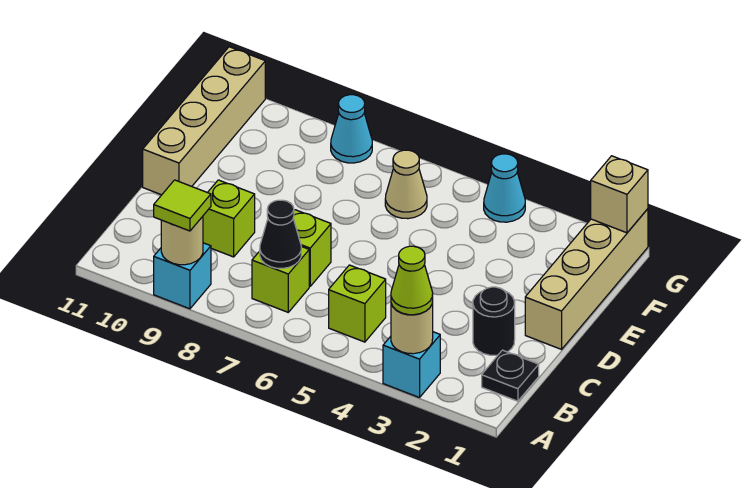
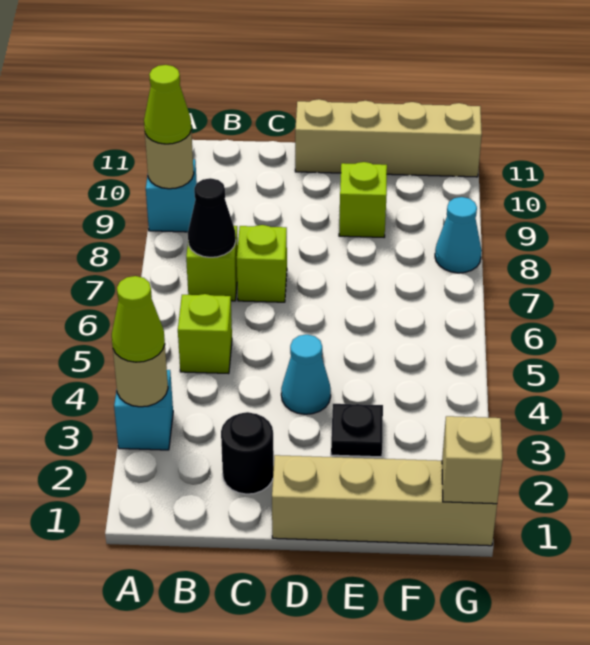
lime 1x1 tile [154,180,211,231] -> lime 1x1 cone [144,65,191,144]
black 1x1 plate [482,350,539,401] -> black 1x1 plate moved to [331,404,383,457]
lime 1x1 brick [203,180,255,257] -> lime 1x1 brick moved to [339,162,387,237]
tan 1x1 cone [385,150,427,219] -> none
cyan 1x1 cone [484,154,525,222] -> cyan 1x1 cone moved to [281,335,331,414]

